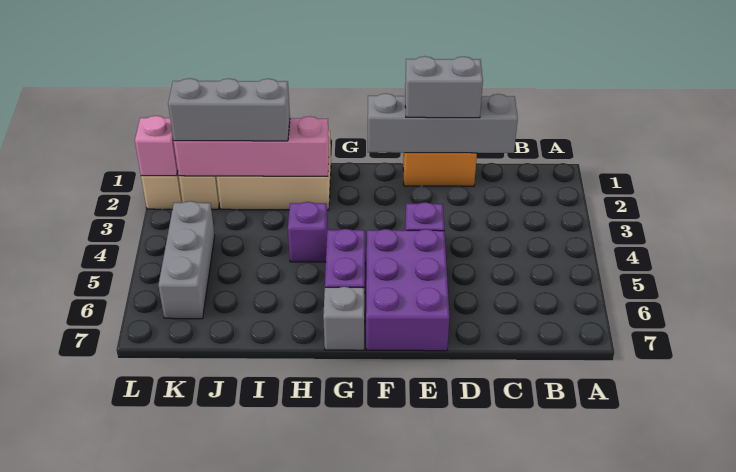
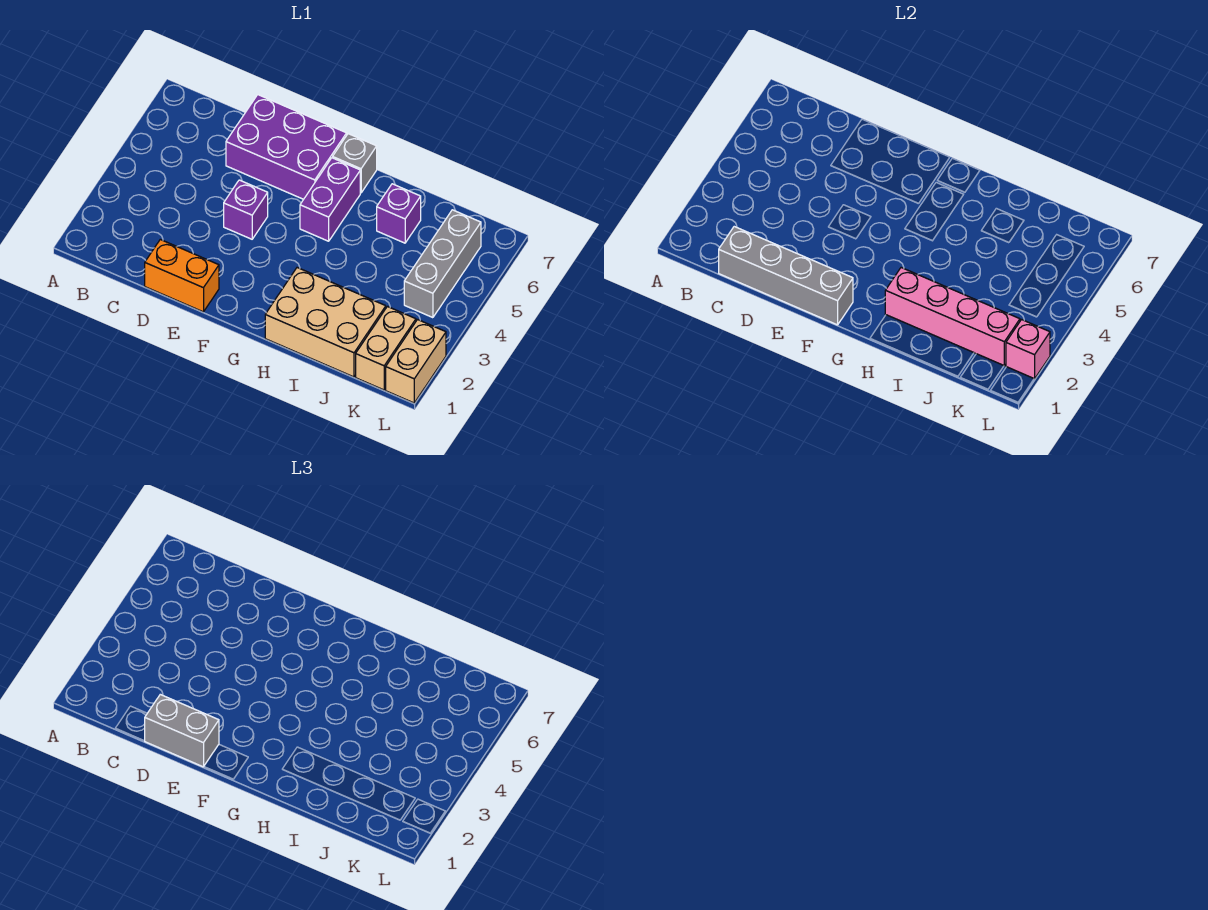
purple 2x3 brick [366,229,450,351] -> purple 2x3 brick turned to [226,95,347,199]
purple 1x1 brick [288,202,328,262] -> purple 1x1 brick moved to [377,184,421,243]
grey 1x3 brick [168,78,290,141] -> none

